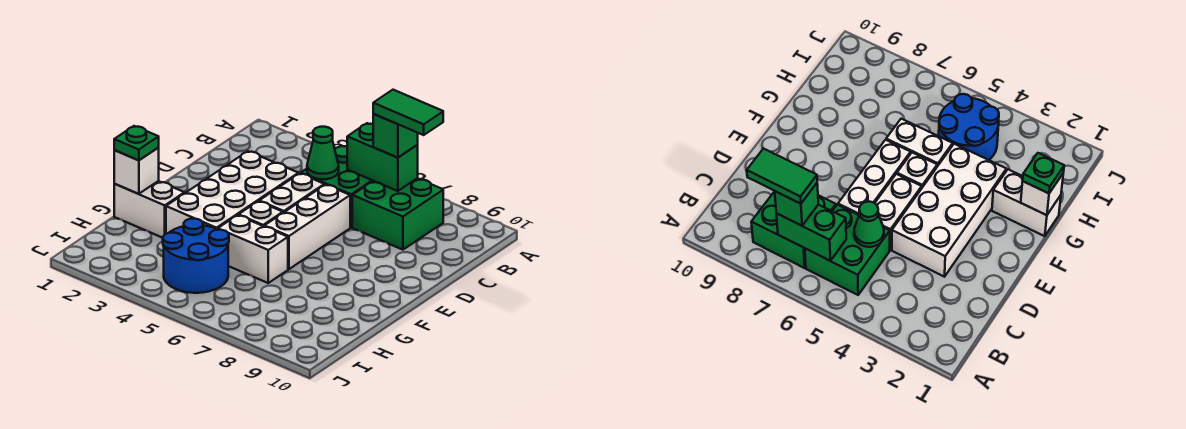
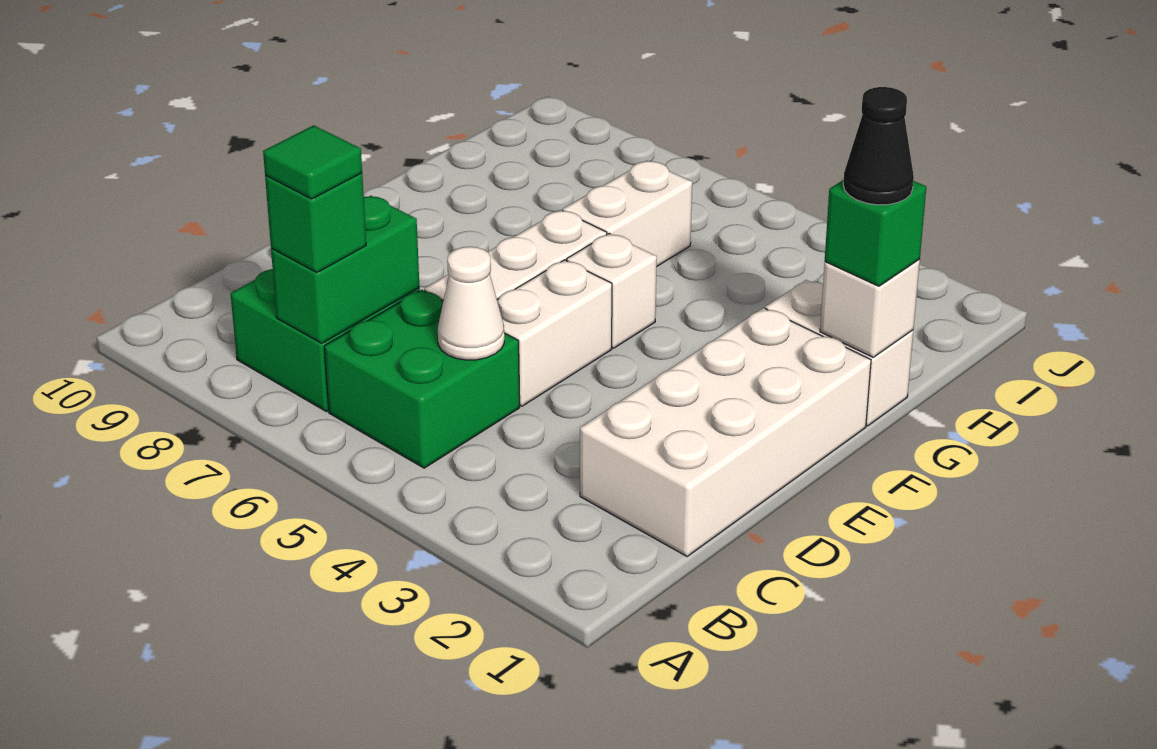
green 1x2 brick [347,123,418,191] -> green 1x2 brick turned to [271,196,420,343]
green 1x2 tile [373,90,443,135] -> green 1x1 tile [263,125,362,199]
green 1x1 cone [307,127,339,179] -> white 1x1 cone [438,247,504,360]
white 2x4 brick [166,151,298,234] -> white 2x4 brick moved to [580,308,871,556]
green 1x1 plate [114,126,159,160] -> green 1x1 brick [825,180,926,286]
none -> black 1x1 cone [843,87,914,205]
white 1x2 brick [218,215,288,283] -> white 1x2 brick turned to [563,161,692,266]
blue 2x2 round brick [163,219,229,293] -> none

